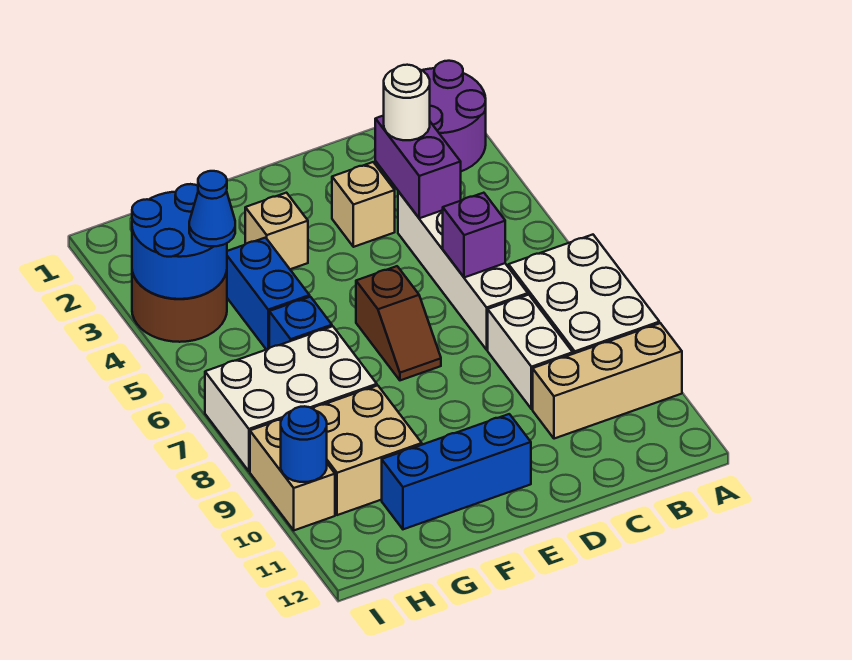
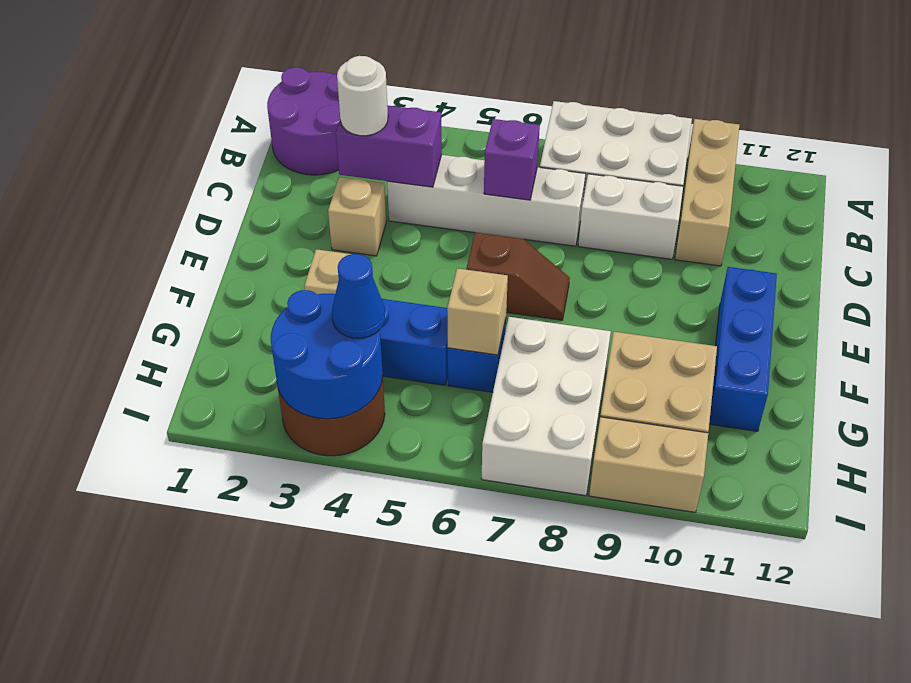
none -> tan 1x1 brick [447,268,508,355]
blue 1x1 round brick [281,406,327,482] -> none

